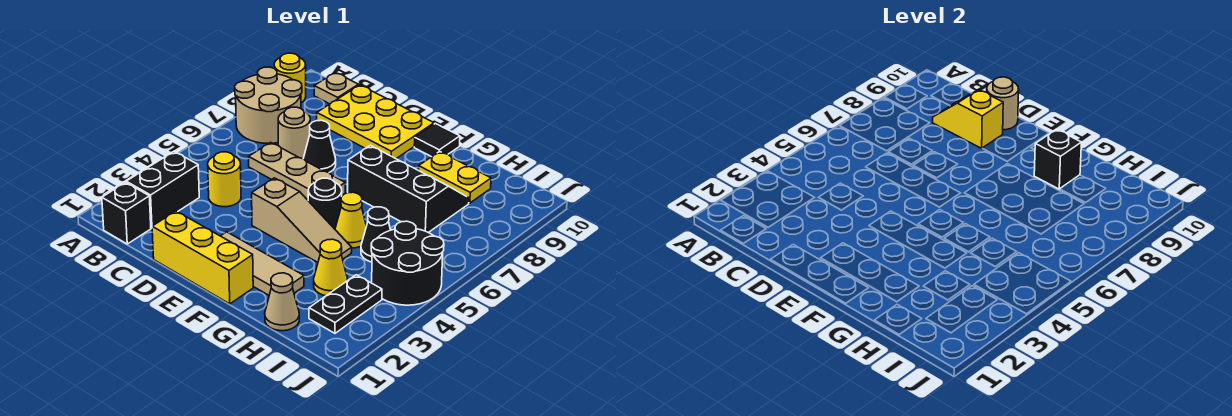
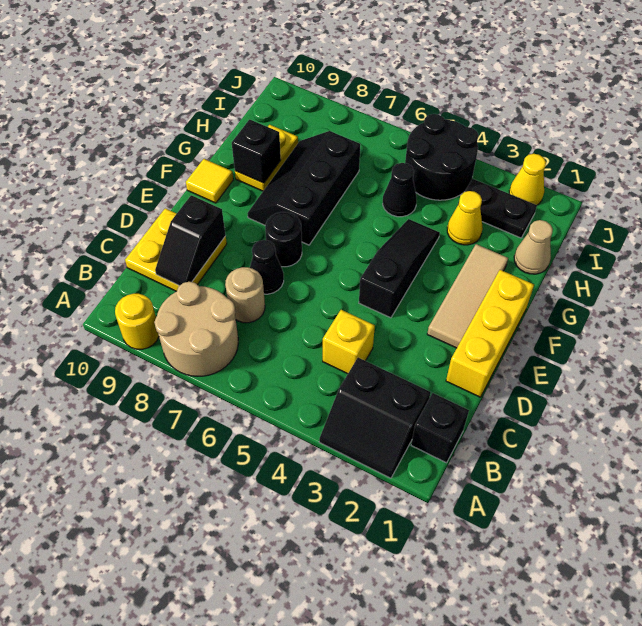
tan 1x1 plate [314,73,359,104] -> none
yellow 1x1 round brick [208,152,241,207] -> yellow 1x1 brick [323,310,375,374]
tan 1x3 plate [249,142,345,199] -> none
yellow 2x3 plate [317,85,434,159] -> yellow 2x2 plate [125,208,227,291]
yellow 1x2 slope [933,90,1003,148] -> black 1x2 slope [155,195,226,286]
tan 1x1 round brick [987,77,1019,130] -> none
tan 1x3 slope [252,178,352,262] -> black 1x3 slope [359,219,440,318]
black 1x1 round brick [308,178,342,229] -> black 1x1 round brick moved to [265,212,302,267]
black 1x1 tile [414,123,460,157] -> yellow 1x1 tile [186,159,233,203]
yellow 1x1 cone [335,192,366,248] -> yellow 1x1 cone moved to [509,154,546,205]

